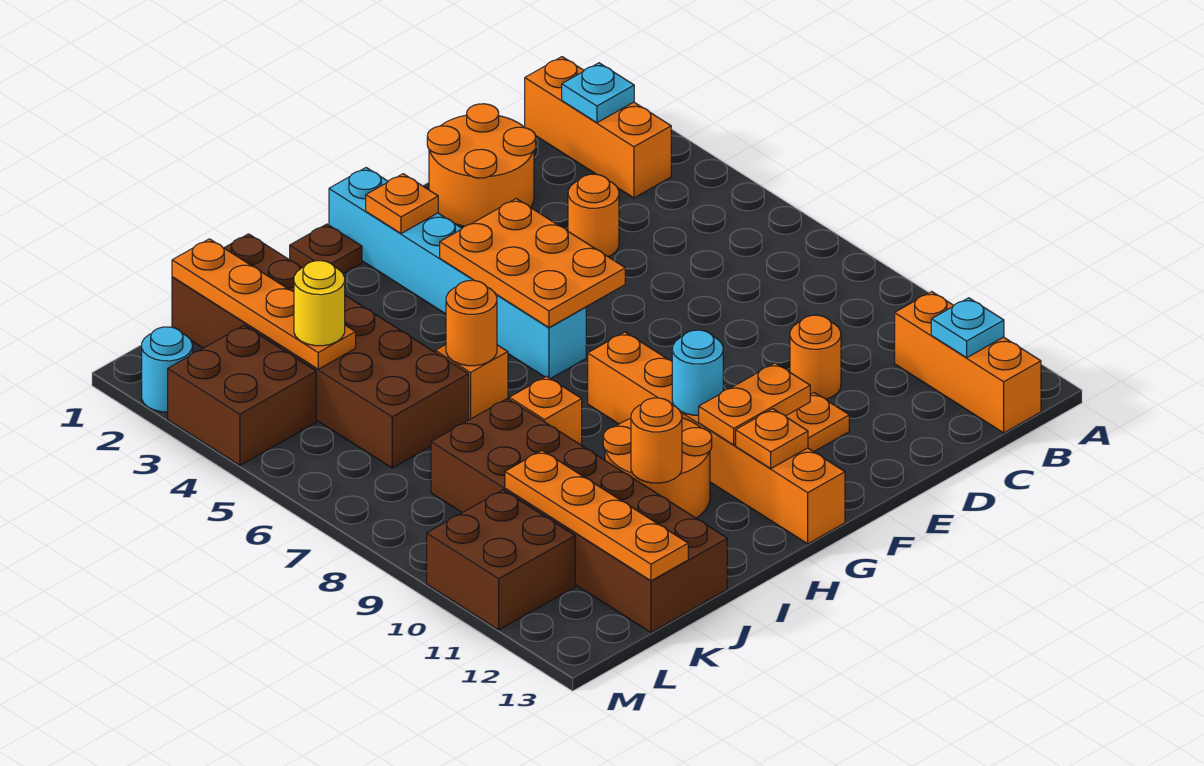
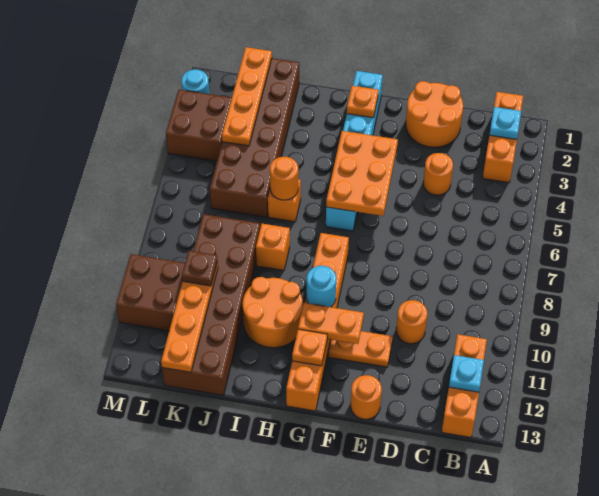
brown 1x1 plate [290,224,362,274] -> brown 1x1 plate moved to [182,251,218,286]
orange 1x1 round brick [631,398,682,483] -> orange 1x1 round brick moved to [351,375,382,419]
yellow 1x1 round brick [294,261,345,346] -> none

